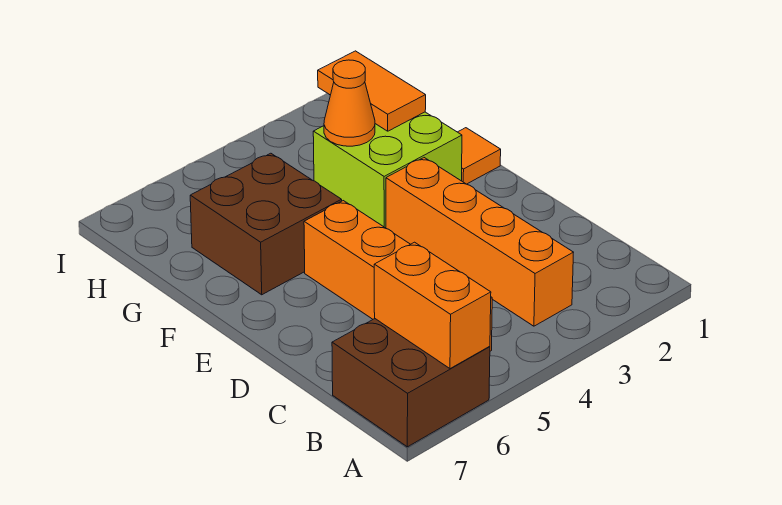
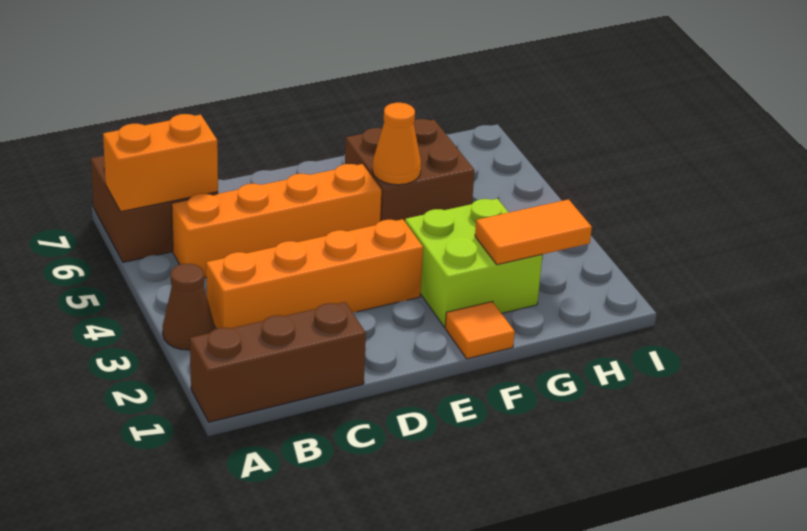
none -> brown 1x3 brick [190,302,366,422]
none -> brown 1x1 cone [163,264,215,350]
orange 1x1 cone [324,60,375,146] -> orange 1x1 cone moved to [372,103,421,185]

